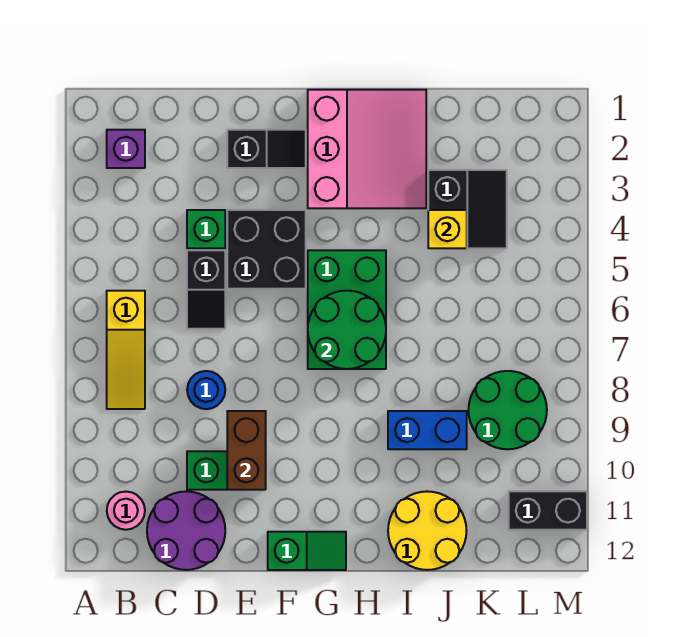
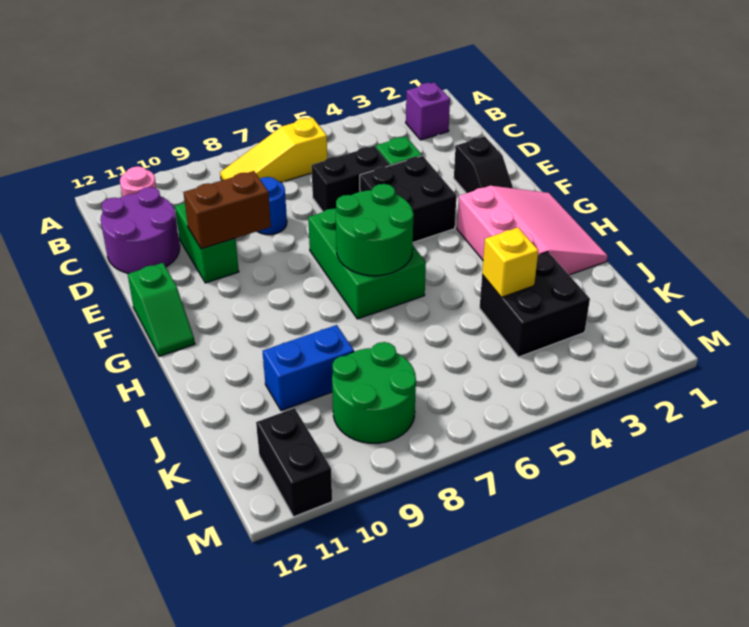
black 1x2 slope [187,250,225,329] -> black 1x2 brick [311,146,390,211]
pink 3x3 slope [308,90,426,208] -> pink 3x3 slope turned to [457,186,608,275]
green 2x3 brick [308,250,386,369] -> green 2x3 brick turned to [308,208,426,319]
blue 1x2 brick [388,411,467,449] -> blue 1x2 brick turned to [263,325,354,411]
yellow 2x2 round brick [388,491,467,570] -> none
black 2x2 slope [428,170,507,248] -> black 2x2 brick [480,252,590,357]

